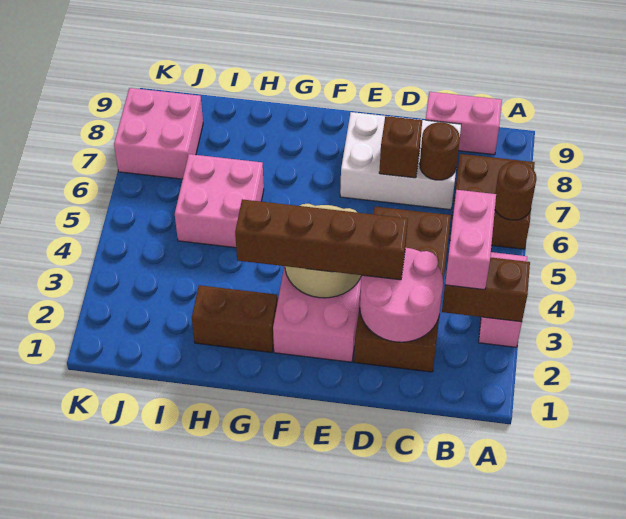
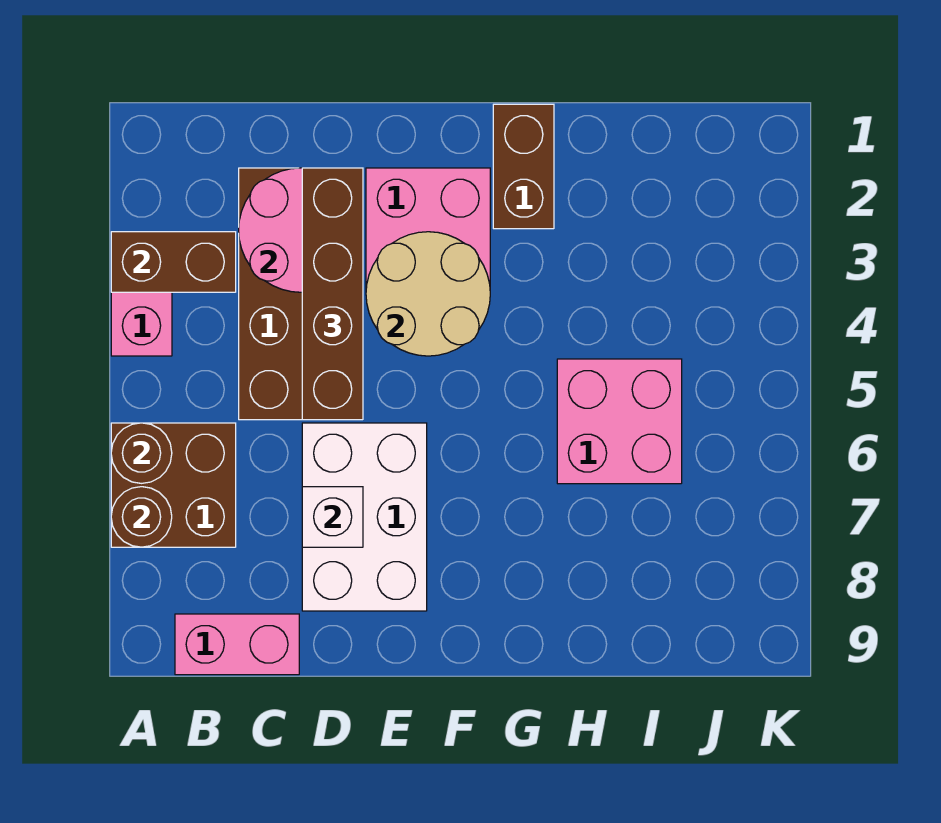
pink 1x2 brick [445,190,496,290] -> none
white 2x3 brick [340,112,461,210] -> white 2x3 brick turned to [302,423,427,611]
brown 1x1 round brick [420,122,460,180] -> brown 1x1 round brick moved to [111,487,172,547]
brown 1x4 brick [235,199,408,280] -> brown 1x4 brick turned to [302,168,363,420]
brown 1x1 brick [379,116,422,178] -> white 1x1 brick [302,487,363,547]
brown 1x2 brick [192,285,277,352] -> brown 1x2 brick turned to [493,104,554,229]
pink 2x2 brick [114,88,203,179] -> none

